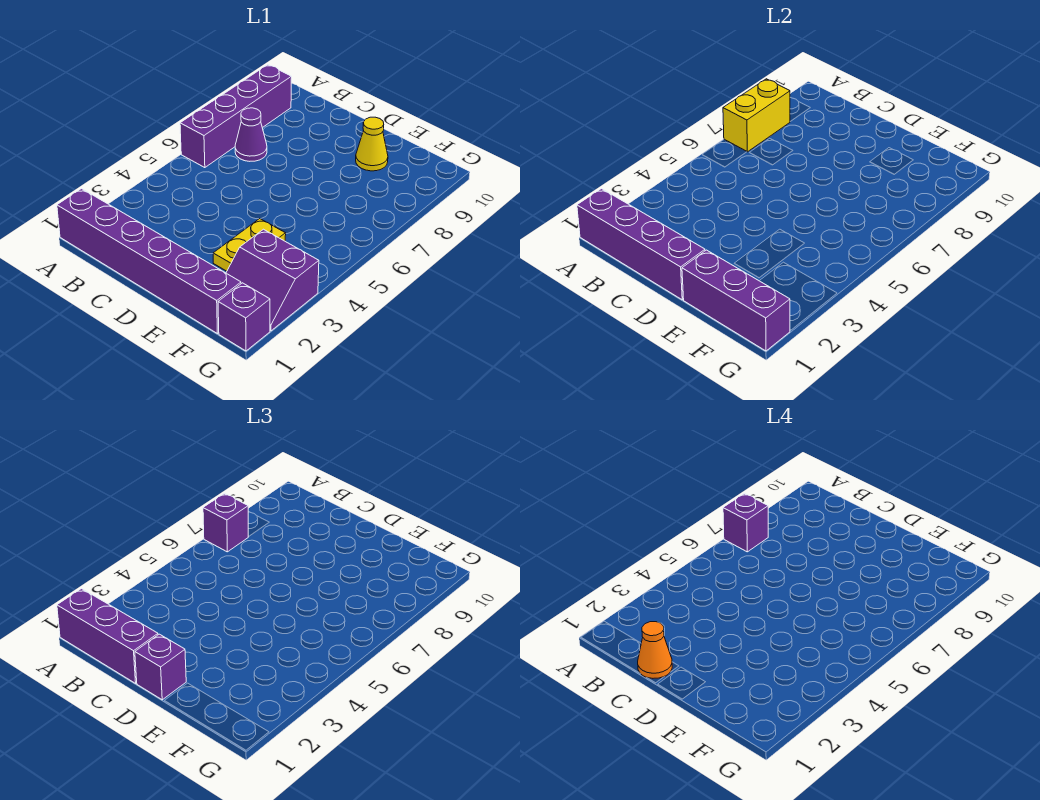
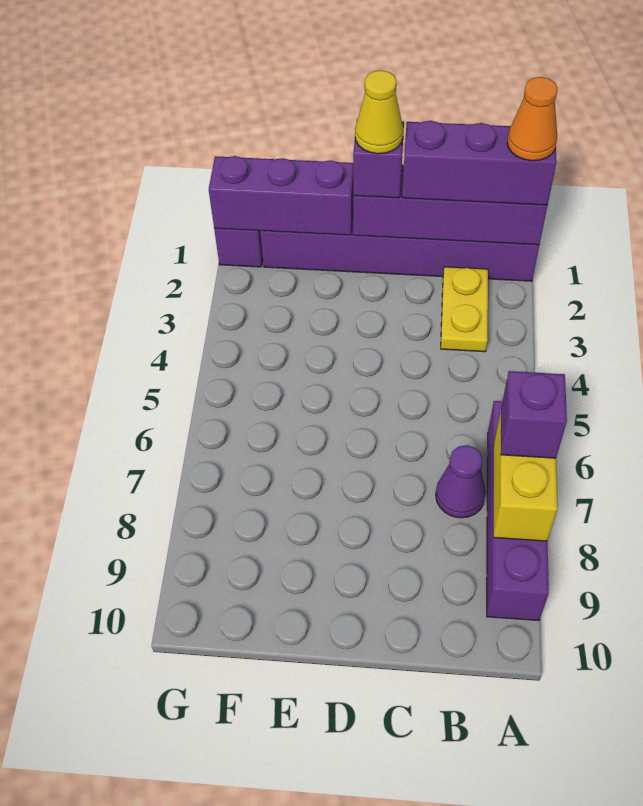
purple 1x1 brick [723,494,768,552] -> none
orange 1x1 cone [638,622,672,678] -> orange 1x1 cone moved to [507,77,558,161]
yellow 1x2 plate [213,219,286,271] -> yellow 1x2 plate moved to [441,267,488,352]
yellow 1x1 cone [356,117,388,171] -> yellow 1x1 cone moved to [355,70,403,154]
purple 2x2 slope [226,229,319,331] -> none

